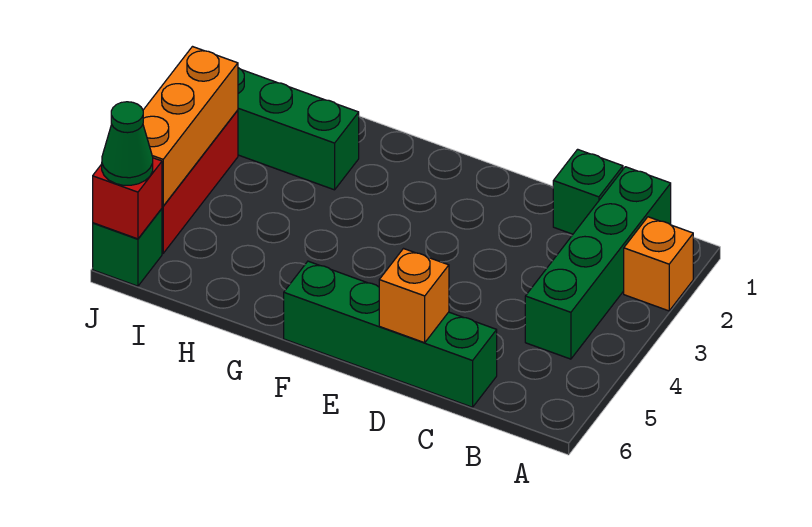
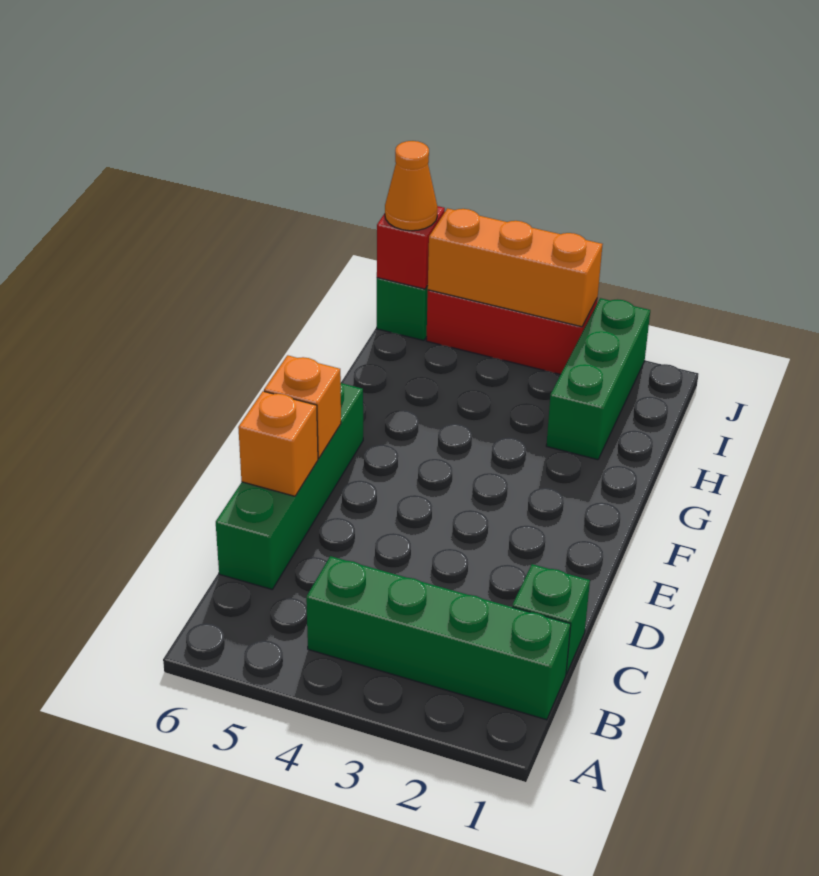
orange 1x1 brick [624,217,693,311] -> orange 1x1 brick moved to [264,355,341,458]
green 1x1 cone [102,102,153,185] -> orange 1x1 cone [385,141,438,231]

